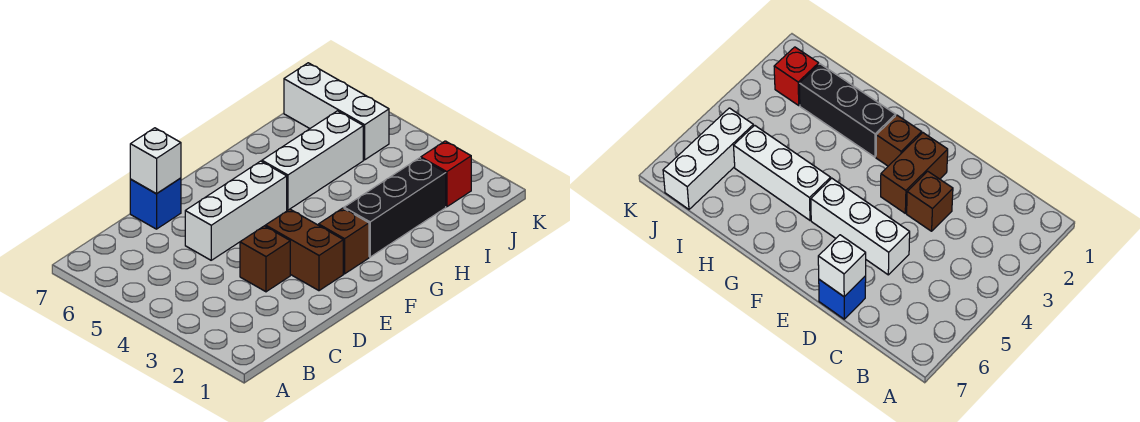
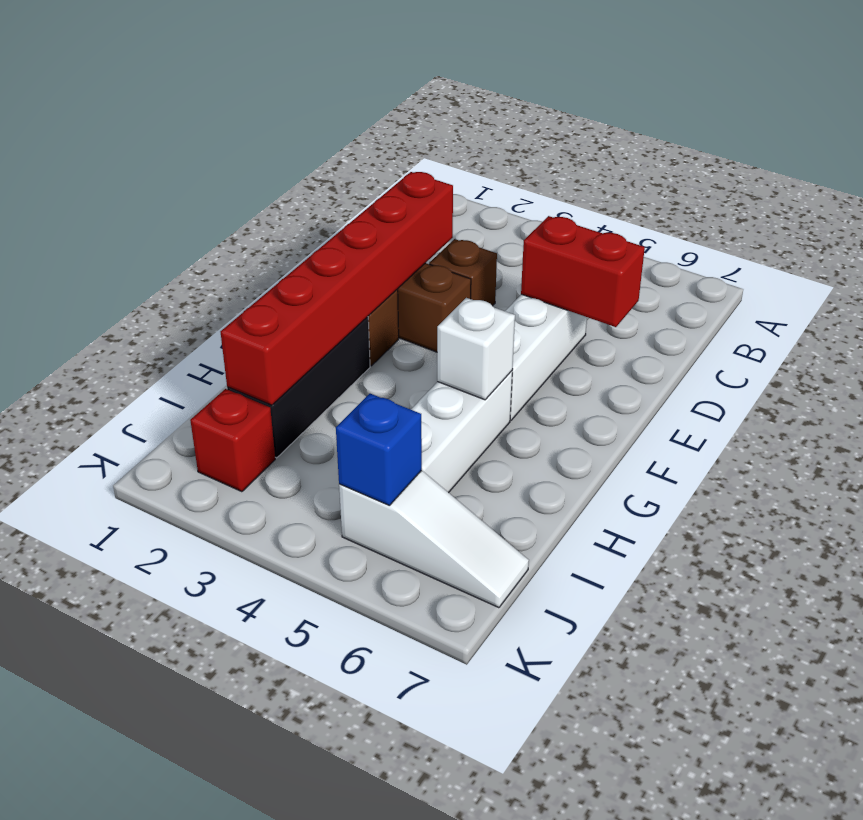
none -> red 1x6 brick [221,172,453,405]
none -> red 1x2 brick [521,216,645,327]
blue 1x1 brick [130,178,181,229] -> blue 1x1 brick moved to [336,394,422,506]
white 1x1 brick [130,128,181,194] -> white 1x1 brick moved to [437,298,515,400]
white 1x3 brick [284,63,389,160] -> white 1x3 slope [339,471,529,608]

